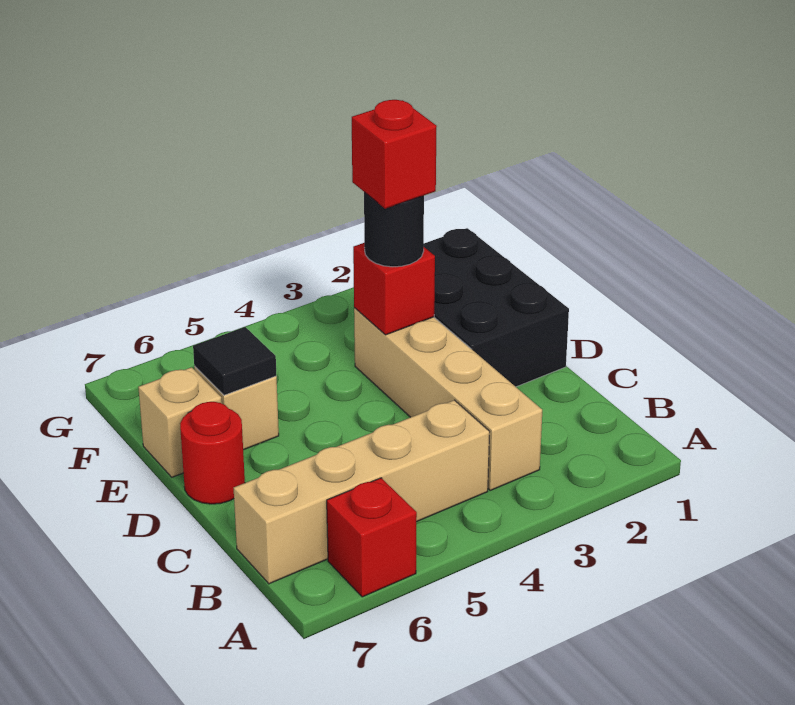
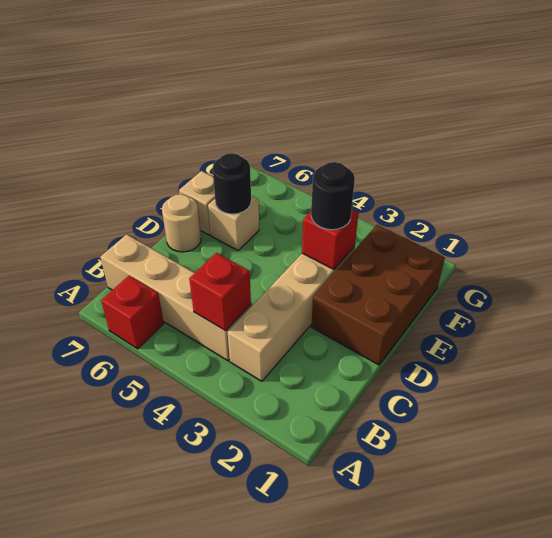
black 2x3 brick [424,228,569,387] -> brown 2x3 brick [311,225,445,365]
red 1x1 round brick [180,402,245,504] -> tan 1x1 round brick [162,194,201,252]
red 1x1 brick [352,100,437,209] -> red 1x1 brick moved to [189,253,251,331]
black 1x1 tile [193,327,276,395] -> black 1x1 round brick [213,153,251,214]

